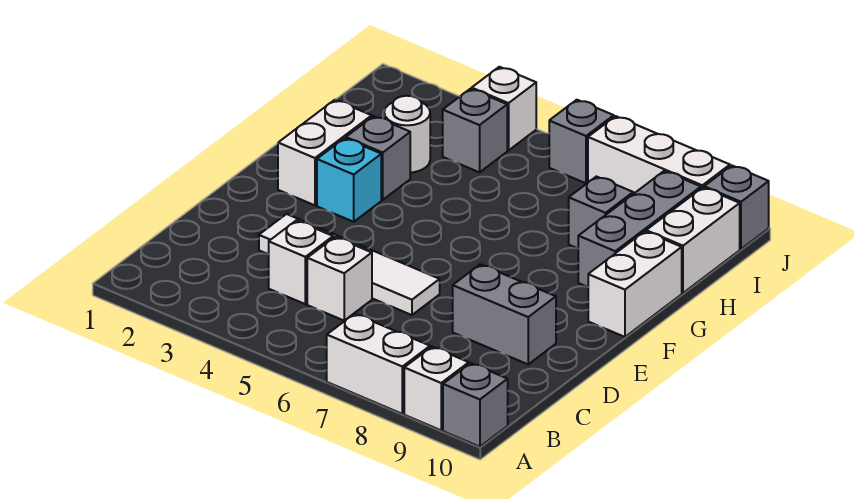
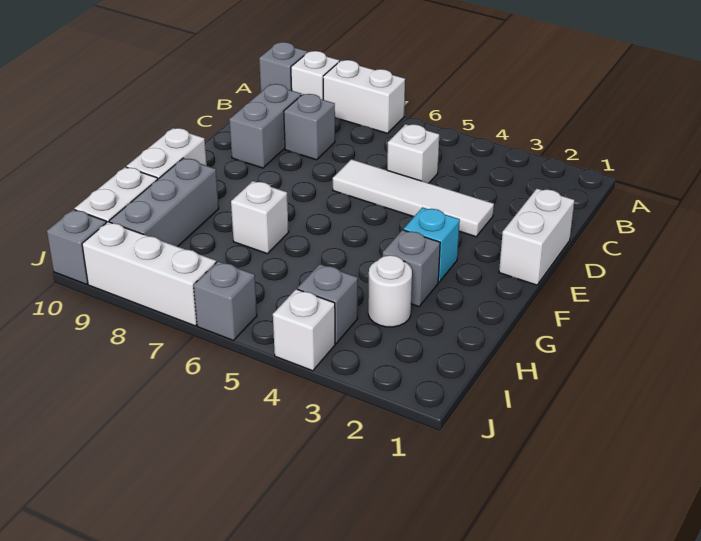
white 1x1 brick [269,221,333,304] -> white 1x1 brick moved to [231,181,289,254]
grey 1x2 brick [453,264,556,364] -> grey 1x2 brick turned to [229,84,301,168]
white 1x2 brick [278,100,372,205] -> white 1x2 brick moved to [499,189,575,285]
grey 1x1 brick [569,176,633,249] -> grey 1x1 brick moved to [284,94,335,160]

